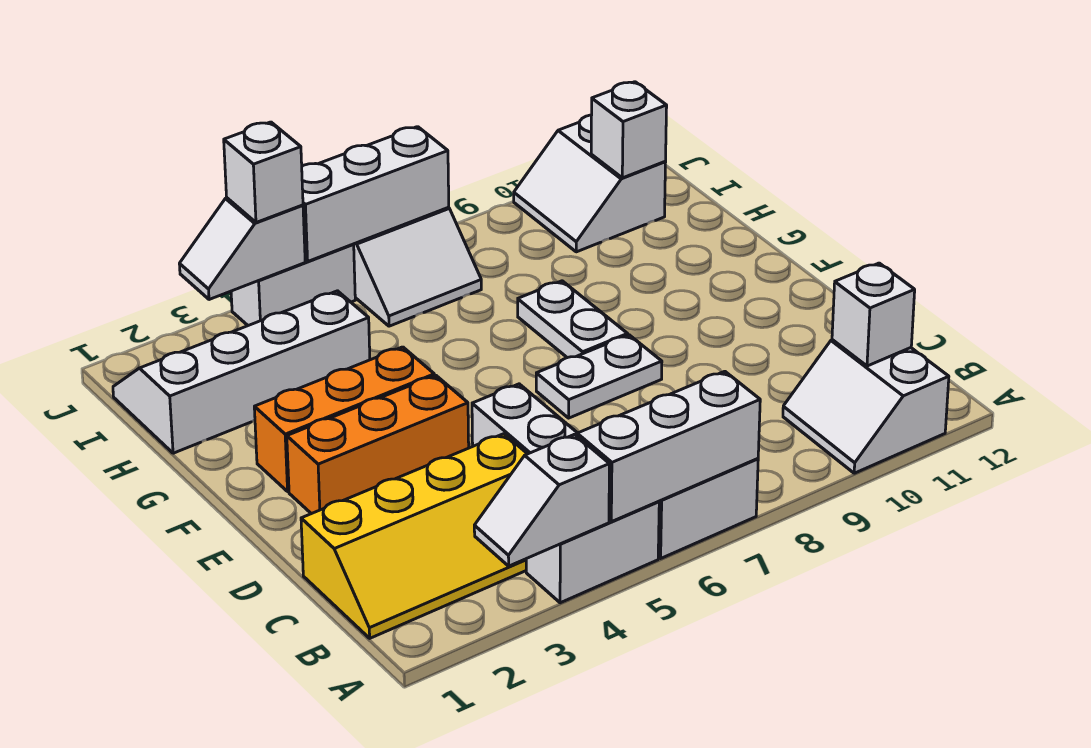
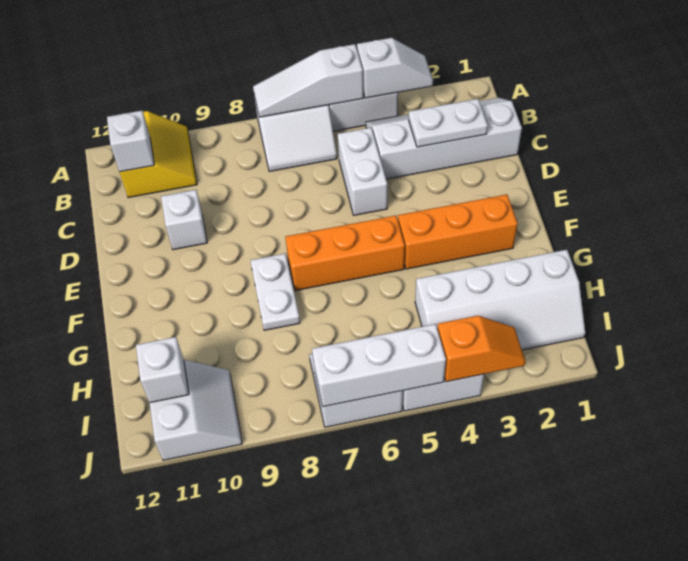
white 1x3 brick [577,371,760,522] -> white 1x3 slope [253,44,363,117]
white 2x2 slope [783,340,949,473] -> yellow 2x2 slope [120,111,197,198]
yellow 2x4 slope [301,434,527,638] -> white 2x4 slope [366,98,522,179]
orange 1x3 brick [287,375,469,514] -> orange 1x3 brick moved to [285,216,405,291]
white 1x2 plate [536,335,662,418] -> white 1x2 plate moved to [409,99,488,147]
white 1x2 slope [180,198,305,300] -> orange 1x2 slope [437,316,526,382]
white 1x1 brick [224,122,303,222] -> white 1x1 brick moved to [161,190,207,250]

